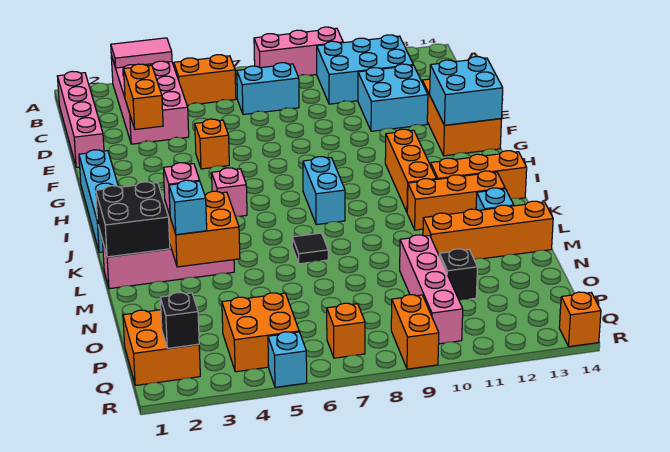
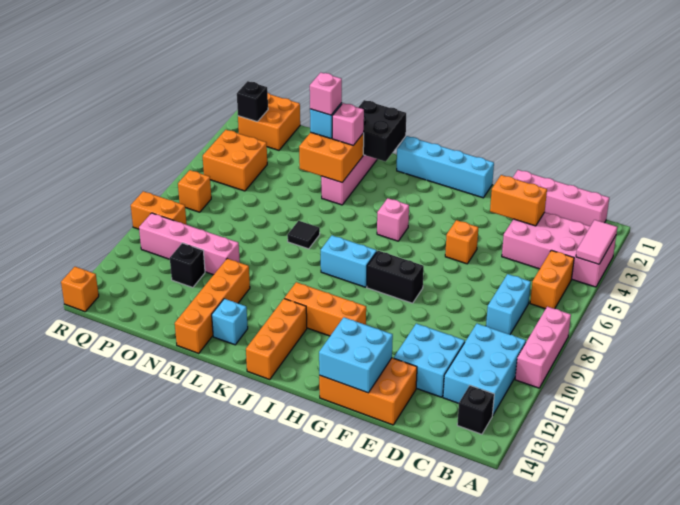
none -> black 1x1 brick [457,385,494,434]
none -> black 1x2 brick [367,251,424,303]
orange 1x3 brick [407,171,505,230] -> none
none -> pink 1x1 brick [310,73,342,115]
cyan 1x1 brick [268,332,307,387] -> none

